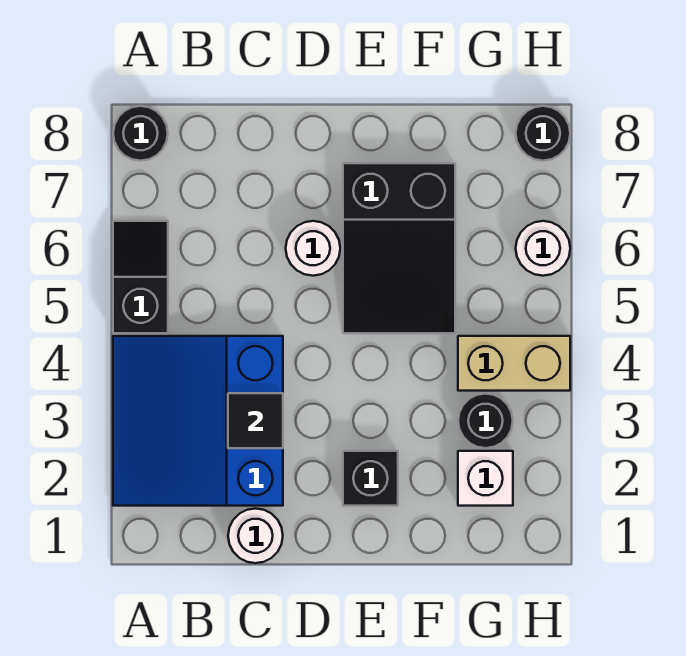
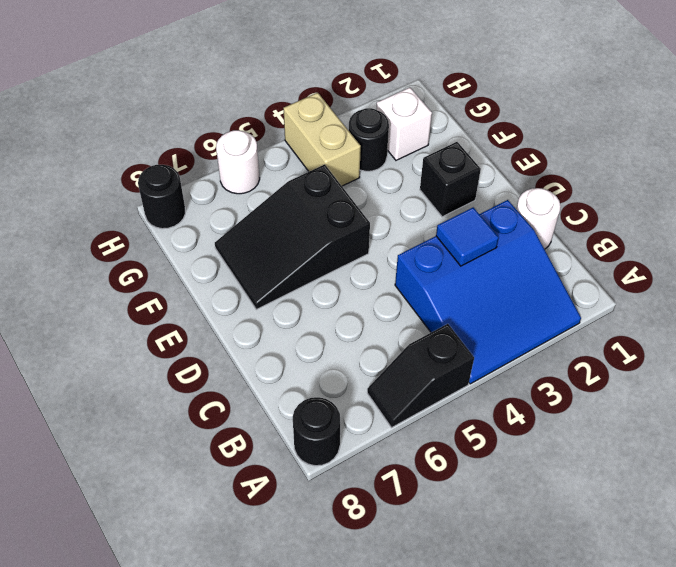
black 1x1 tile [228,393,283,448] -> blue 1x1 tile [436,207,499,266]
white 1x1 round brick [286,221,340,276] -> none
black 2x3 slope [343,163,455,333] -> black 2x3 slope turned to [215,164,370,309]

